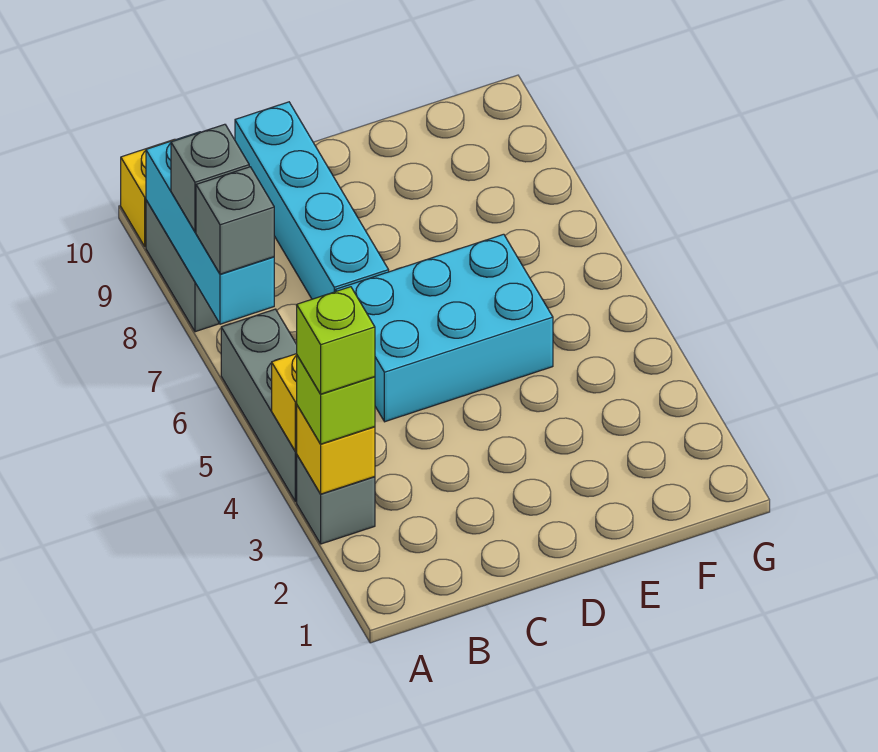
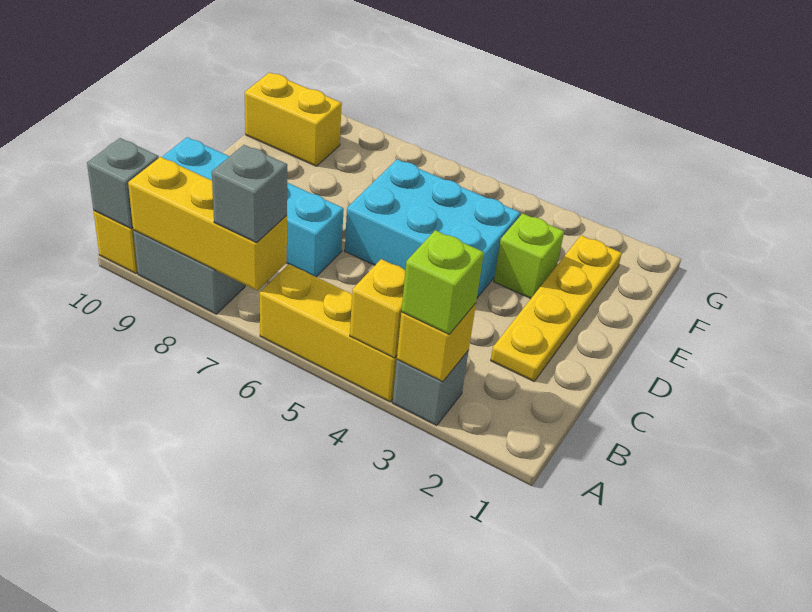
lime 1x1 brick [297,287,375,394] -> lime 1x1 brick moved to [494,213,564,299]
grey 1x3 brick [221,309,297,502] -> yellow 1x3 brick [260,264,397,402]
cyan 1x3 brick [146,132,274,324] -> yellow 1x3 brick [128,157,287,290]
grey 1x1 brick [171,124,249,232] -> grey 1x1 brick moved to [87,138,159,228]
none -> yellow 1x4 plate [491,235,622,381]
cyan 2x3 brick [335,234,553,422] -> cyan 2x3 brick turned to [345,159,520,298]
none -> yellow 1x2 brick [245,72,342,166]

